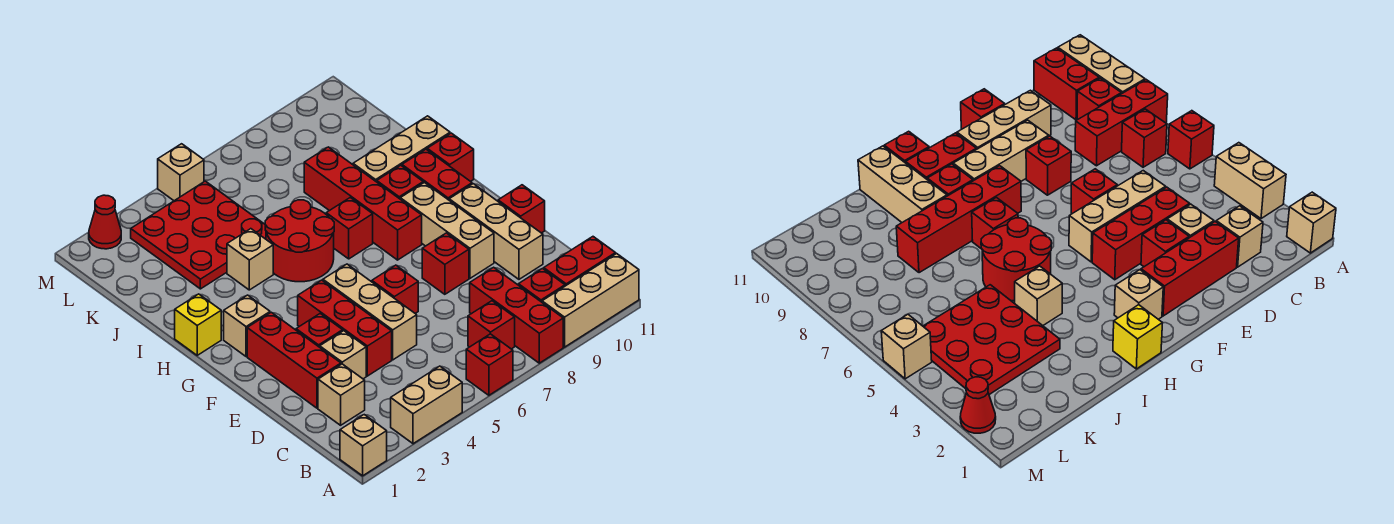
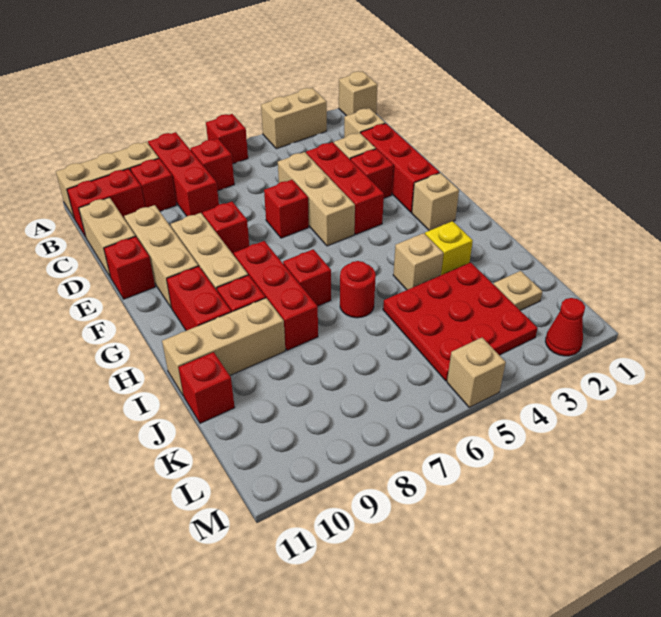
none -> tan 1x2 brick [79,197,135,278]
red 1x4 brick [304,147,422,260] -> red 1x3 brick [234,241,318,350]
yellow 1x1 brick [175,294,221,355] -> yellow 1x1 brick moved to [425,221,473,275]
red 2x2 round brick [265,200,334,282] -> red 1x1 round brick [340,261,376,318]
red 1x1 brick [427,133,474,181] -> red 1x1 brick moved to [179,352,235,423]
none -> tan 1x1 plate [493,271,542,310]

